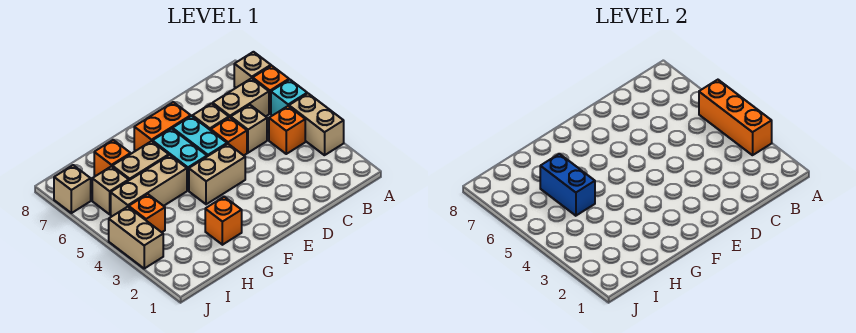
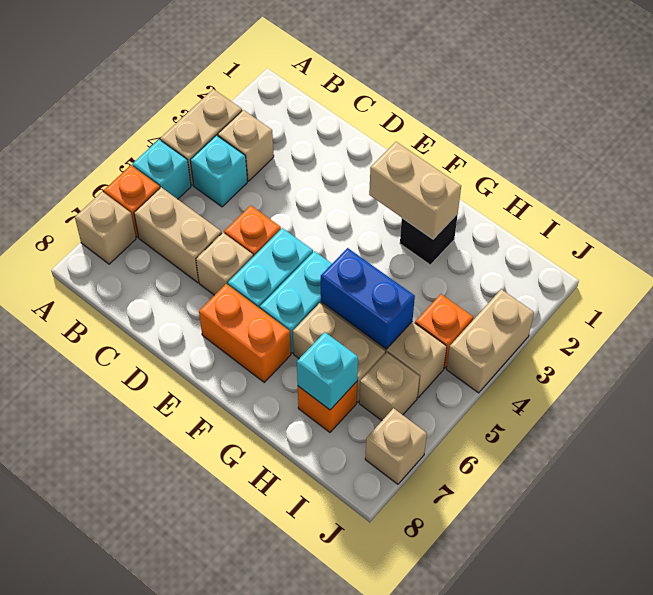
orange 1x3 brick [699,80,772,155] -> none
orange 1x1 brick [269,106,305,154] -> cyan 1x1 brick [190,135,247,207]
tan 1x1 brick [231,105,267,153] -> tan 1x1 brick moved to [218,110,274,181]
tan 1x2 brick [189,144,245,204] -> tan 1x2 brick moved to [369,142,461,239]
orange 1x1 brick [205,197,242,245] -> black 1x1 brick [400,214,458,265]
blue 1x2 brick [540,154,595,216] -> blue 1x2 brick turned to [321,248,415,349]
none -> cyan 1x1 brick [297,332,358,410]

